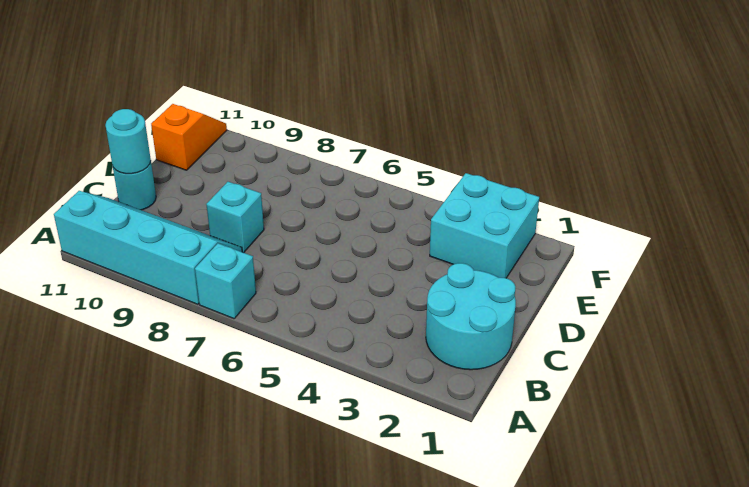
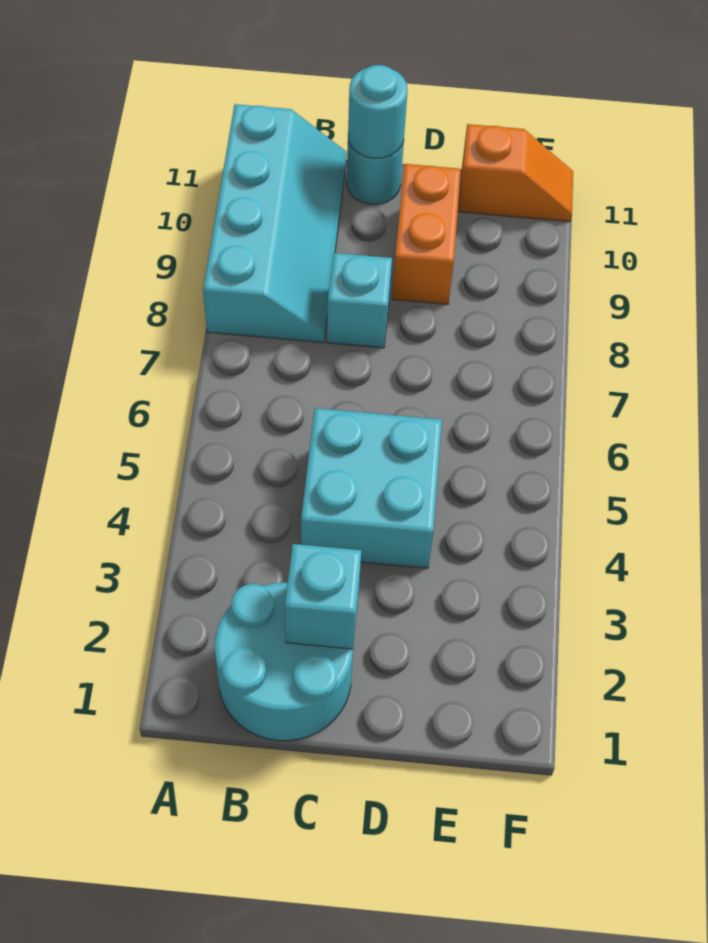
cyan 1x1 brick [195,243,256,319] -> cyan 1x1 brick moved to [285,544,361,649]
none -> orange 1x2 brick [392,164,461,304]
cyan 2x2 brick [430,173,539,278] -> cyan 2x2 brick moved to [301,408,442,568]

